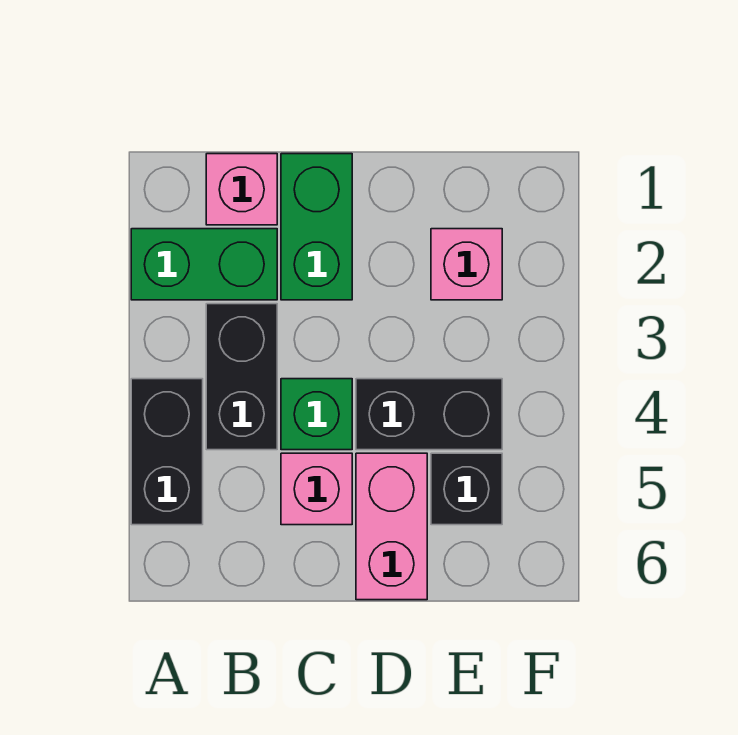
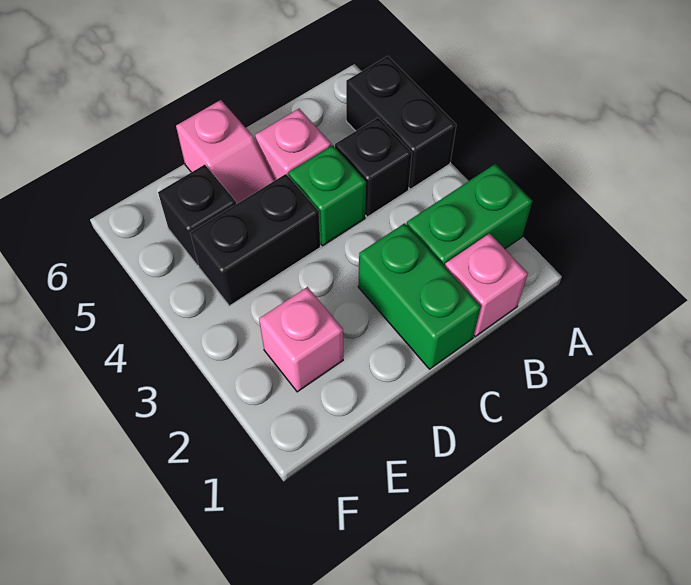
black 1x2 brick [206,304,277,450] -> black 1x1 brick [335,118,412,217]
pink 1x2 brick [356,453,427,600] -> pink 1x2 slope [176,100,275,204]

